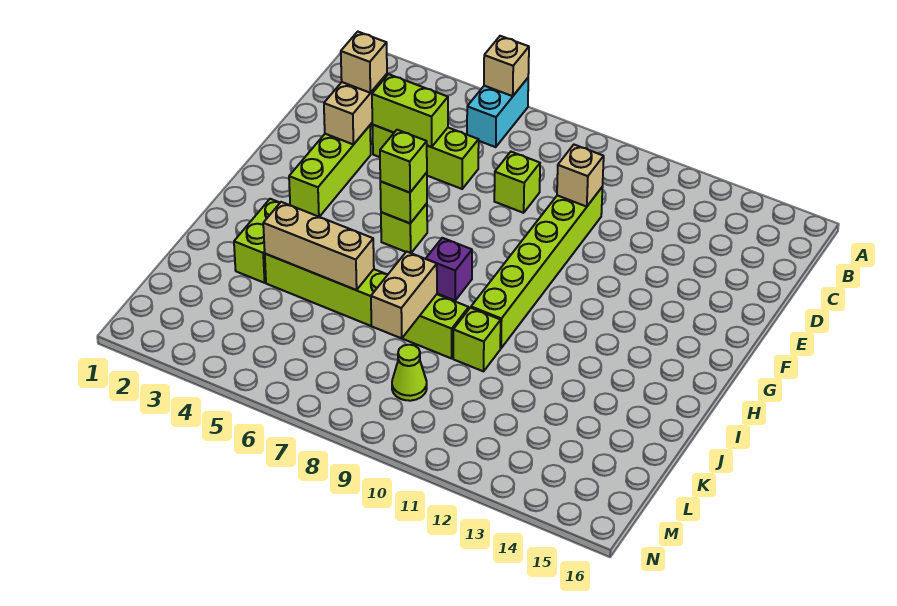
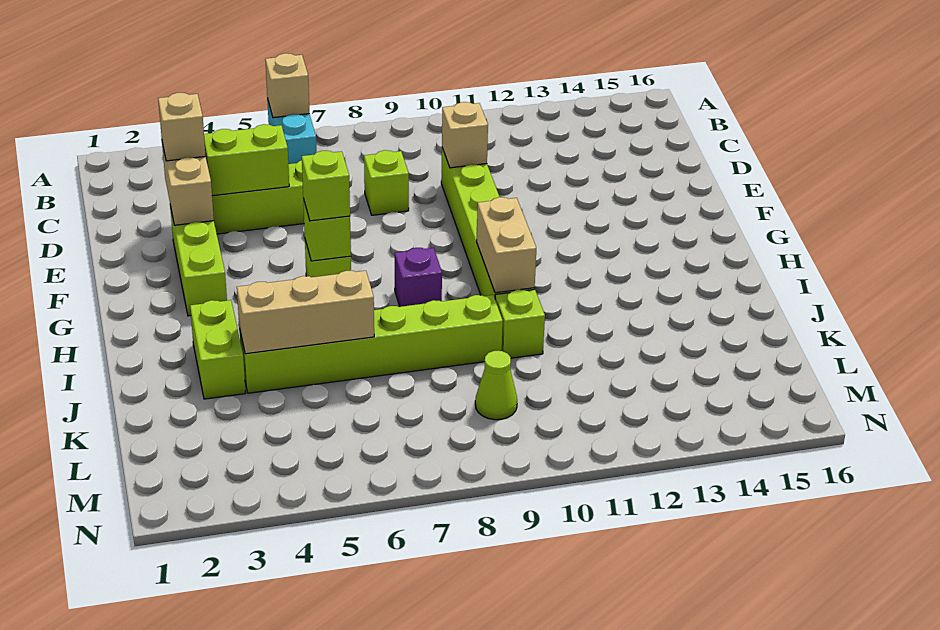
tan 1x2 brick [371,252,437,338] -> tan 1x2 brick moved to [477,197,536,293]

